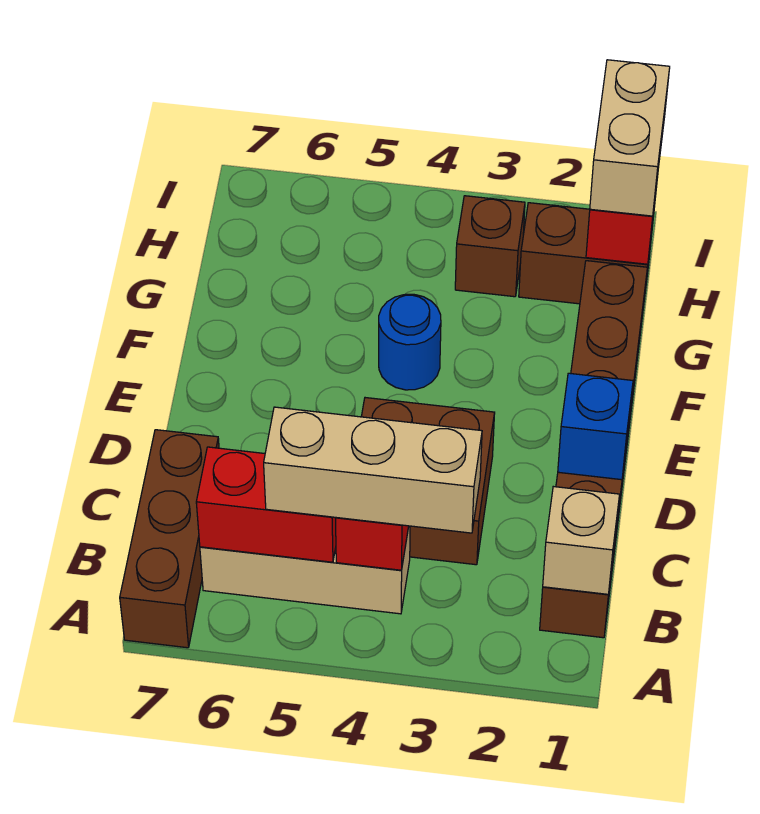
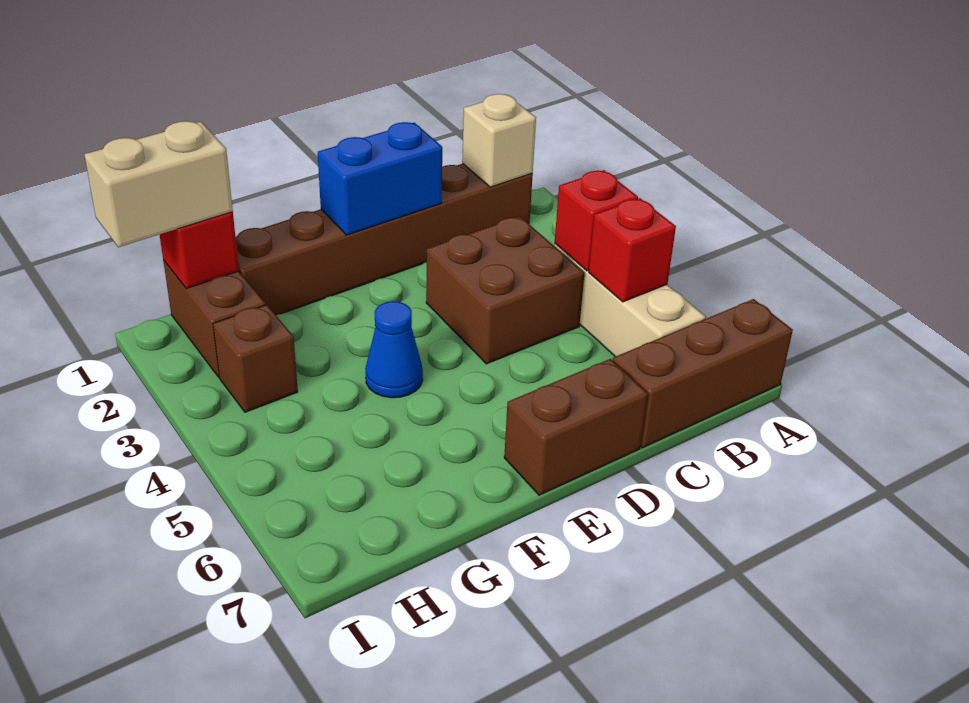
tan 1x3 brick [264,407,482,533] -> none
red 1x2 brick [196,447,336,562] -> red 1x1 brick [589,198,676,302]
blue 1x1 brick [558,373,633,480] -> blue 1x2 brick [318,122,442,235]
none -> brown 1x2 brick [504,359,648,495]
blue 1x1 round brick [379,294,441,390] -> blue 1x1 cone [365,301,423,398]

